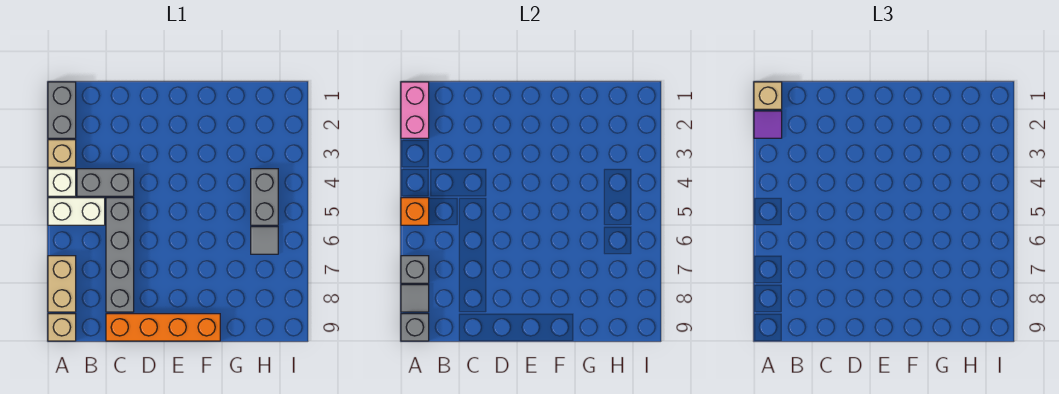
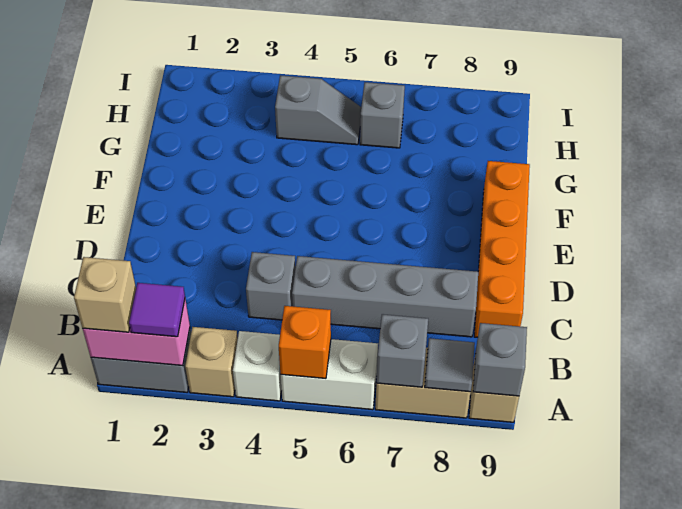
white 1x2 brick [48,198,105,225] -> white 1x2 brick turned to [281,339,378,410]
grey 1x2 brick [77,169,134,196] -> grey 1x1 brick [246,252,296,320]
grey 1x2 brick [251,169,278,225] -> grey 1x2 slope [275,75,361,145]
grey 1x1 tile [251,227,278,254] -> grey 1x1 brick [360,82,405,148]

